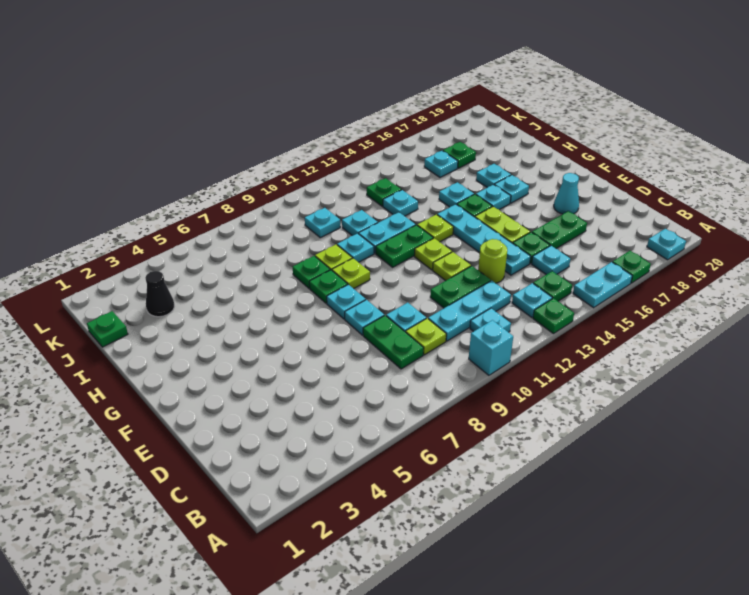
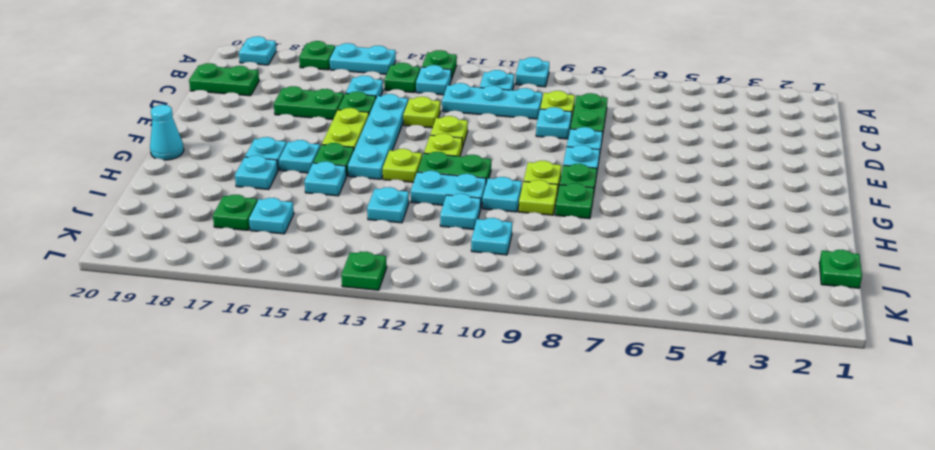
cyan 1x1 brick [469,320,513,375] -> cyan 1x1 plate [516,57,549,87]
green 1x2 plate [430,266,491,308] -> green 1x2 plate moved to [189,63,259,96]
lime 1x1 round brick [478,239,507,283] -> lime 1x1 plate [403,97,440,128]
cyan 1x1 cone [554,173,579,214] -> cyan 1x1 cone moved to [150,105,184,160]
black 1x1 cone [145,271,174,317] -> none
green 1x1 plate [367,178,401,206] -> green 1x1 plate moved to [341,252,387,290]

